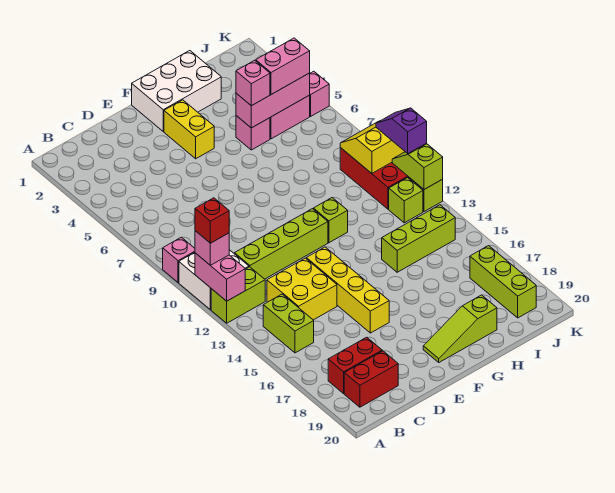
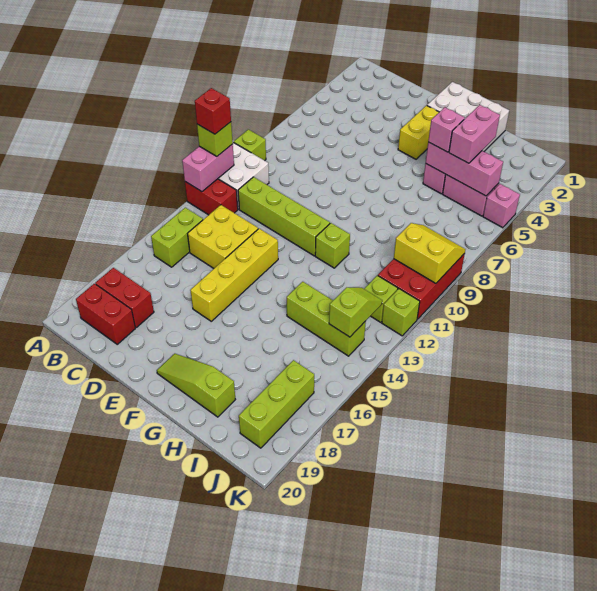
pink 1x1 brick [163,237,195,282] -> lime 1x1 brick [234,129,266,161]
pink 1x1 brick [195,231,229,265] -> lime 1x1 brick [197,122,233,156]
lime 1x2 brick [211,267,265,323] -> red 1x2 brick [185,179,238,215]
pink 1x2 brick [256,38,310,94] -> pink 1x2 brick turned to [449,105,500,163]
purple 1x2 slope [376,108,427,153] -> none
lime 1x2 slope [392,144,443,189] -> lime 1x2 slope moved to [329,287,382,337]

